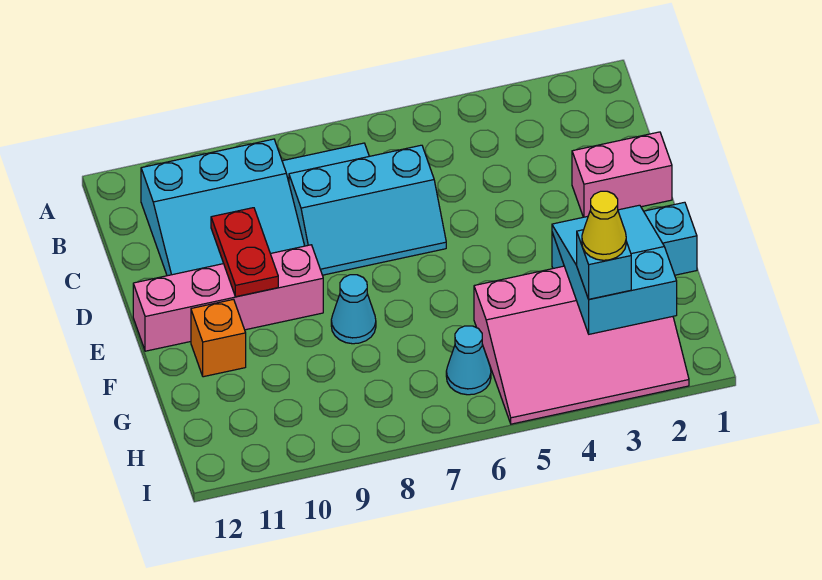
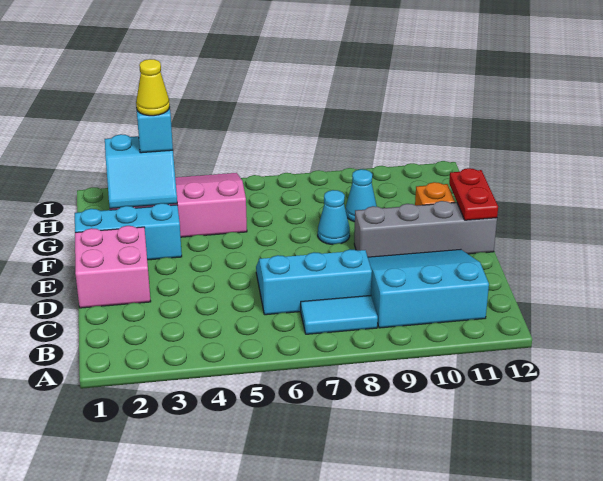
pink 1x2 brick [572,132,672,217] -> pink 2x2 brick [75,226,151,308]
red 1x2 plate [211,208,278,297] -> red 1x2 plate moved to [449,168,498,220]
pink 1x4 brick [133,245,323,351] -> grey 1x4 brick [354,201,497,257]
cyan 2x3 slope [552,205,677,334] -> cyan 2x2 slope [105,134,177,209]
cyan 1x1 cone [446,326,491,395] -> cyan 1x1 cone moved to [346,169,377,222]

